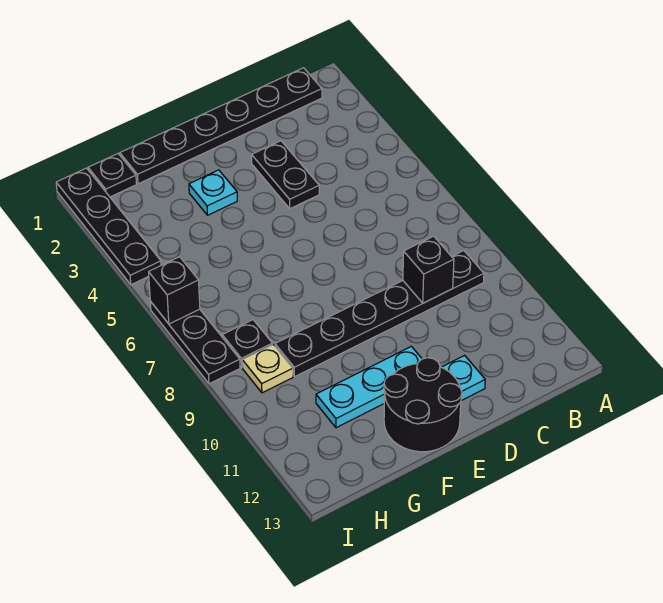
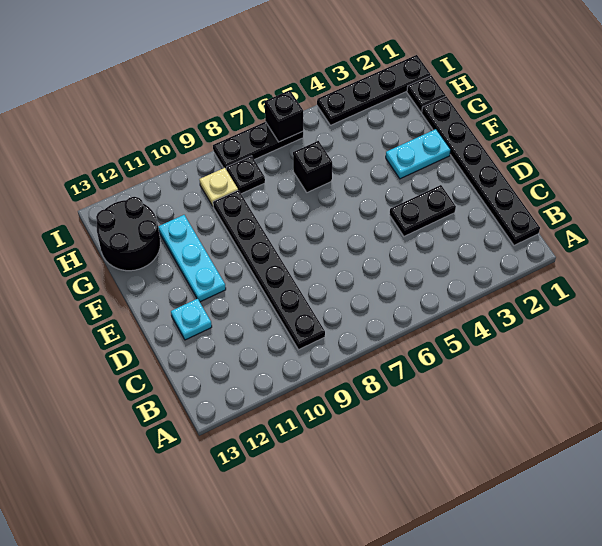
black 1x1 brick [403,236,454,303] -> black 1x1 brick moved to [293,141,332,192]
black 2x2 round brick [384,358,462,452] -> black 2x2 round brick moved to [96,197,160,271]
cyan 1x1 plate [189,170,237,215] -> cyan 1x2 plate [386,129,451,179]

